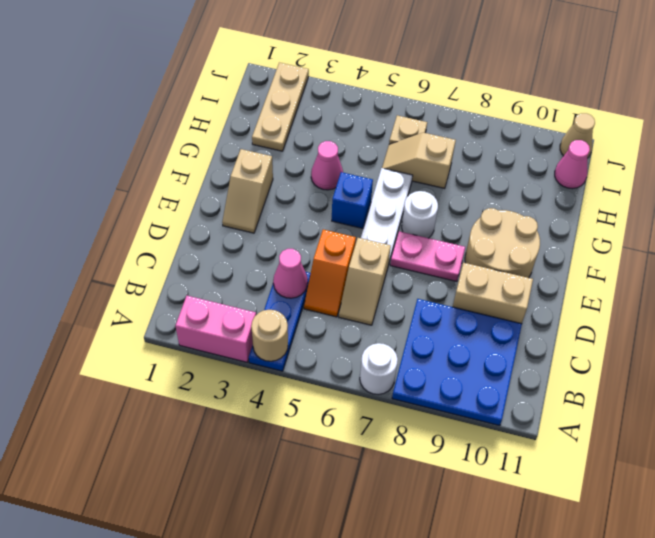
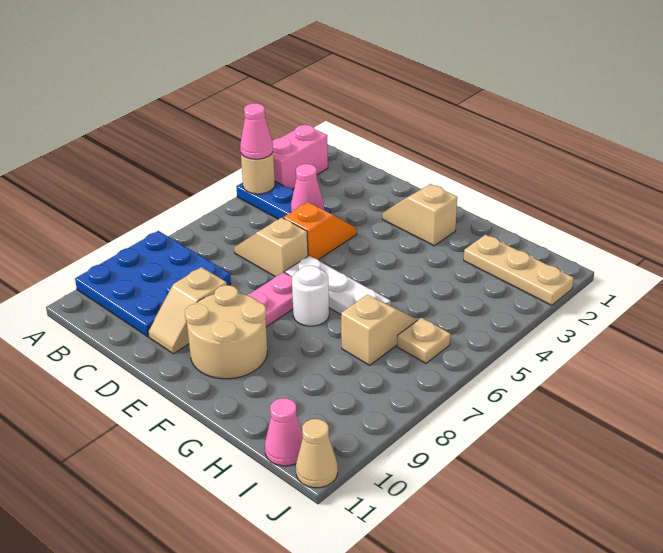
white 1x1 round brick [360,343,398,394] -> none
orange 1x2 slope [304,230,356,317] -> orange 1x2 slope turned to [283,202,357,259]
tan 1x2 brick [453,263,533,324] -> tan 1x2 slope [148,267,227,354]
blue 1x1 brick [332,172,373,228] -> none
pink 1x1 cone [311,141,343,190] -> pink 1x1 cone moved to [240,103,273,159]

